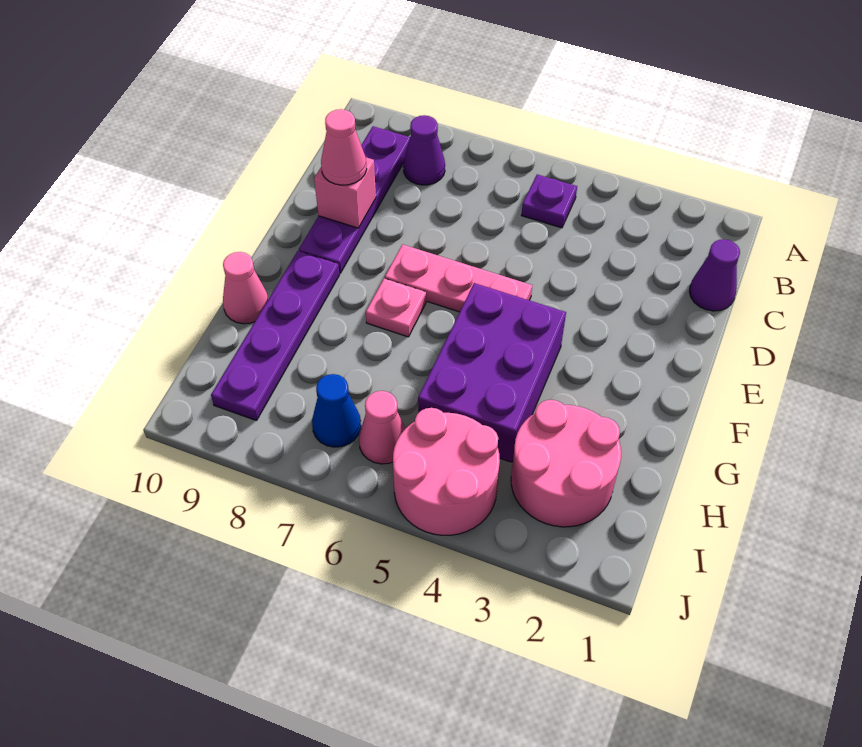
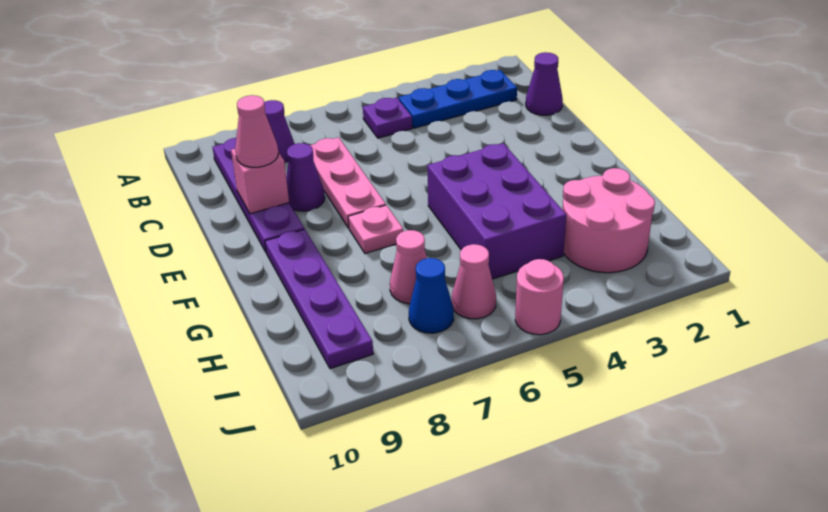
none -> blue 1x3 plate [399,70,517,128]
none -> purple 1x1 cone [286,143,325,211]
pink 1x3 plate [385,244,532,312] -> pink 1x3 plate turned to [310,137,386,228]
pink 1x1 cone [223,252,268,324] -> pink 1x1 cone moved to [390,230,427,304]
pink 2x2 round brick [393,408,500,535] -> pink 1x1 round brick [515,259,564,335]

